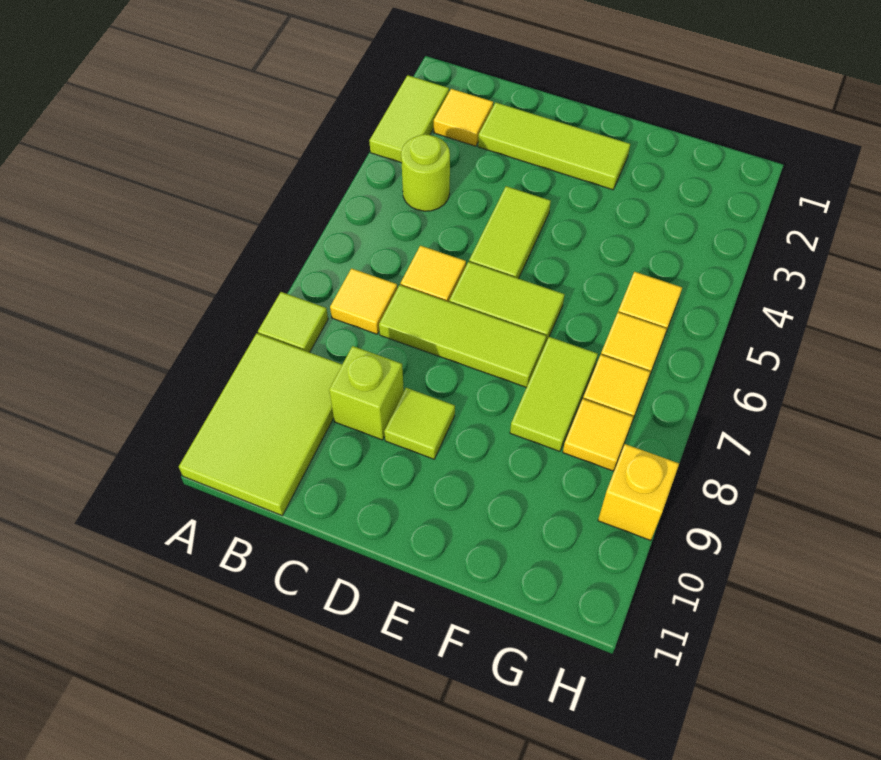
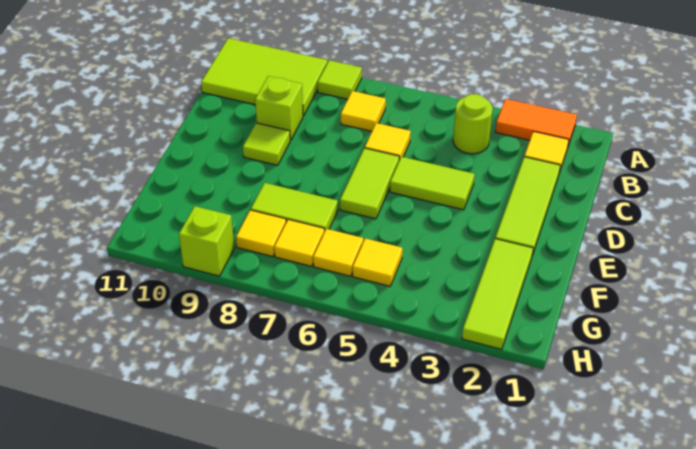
lime 1x2 tile [369,75,449,163] -> orange 1x2 tile [495,99,577,149]
lime 1x3 tile [379,285,546,388] -> lime 1x3 tile moved to [462,239,533,349]
yellow 1x1 brick [598,444,679,540] -> lime 1x1 brick [179,206,234,276]

